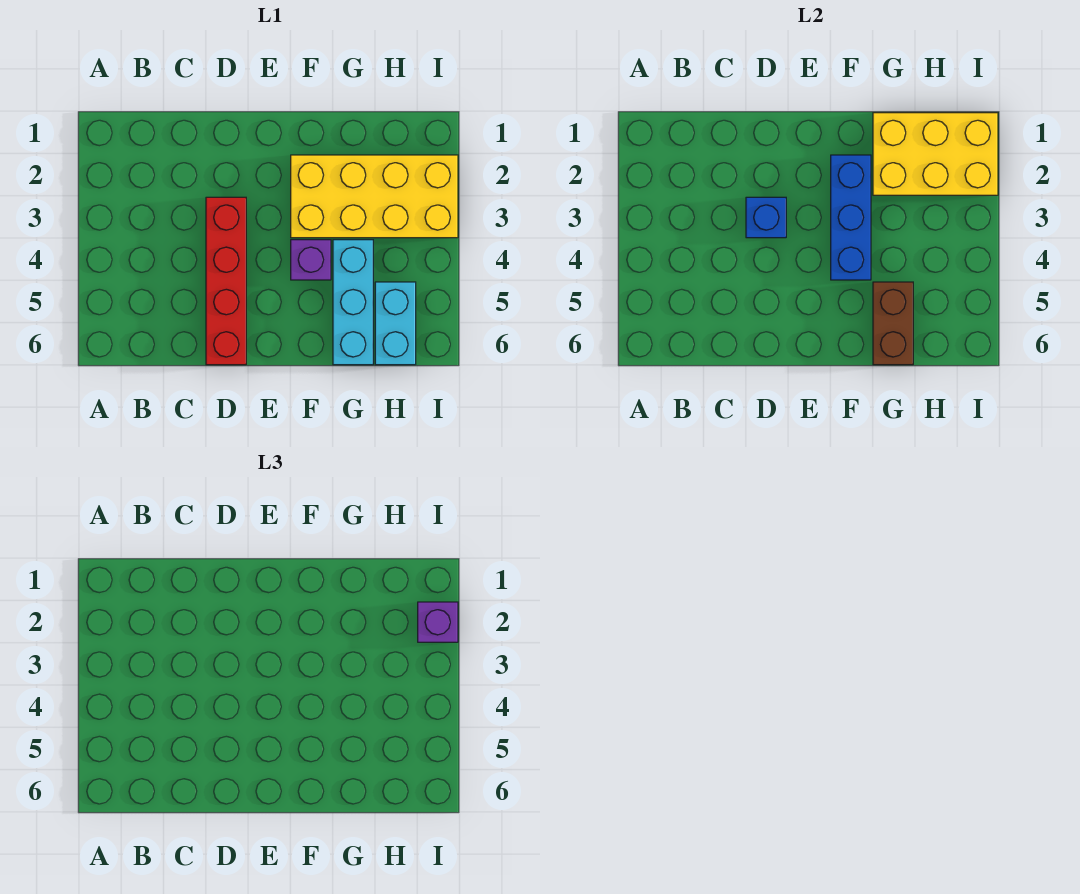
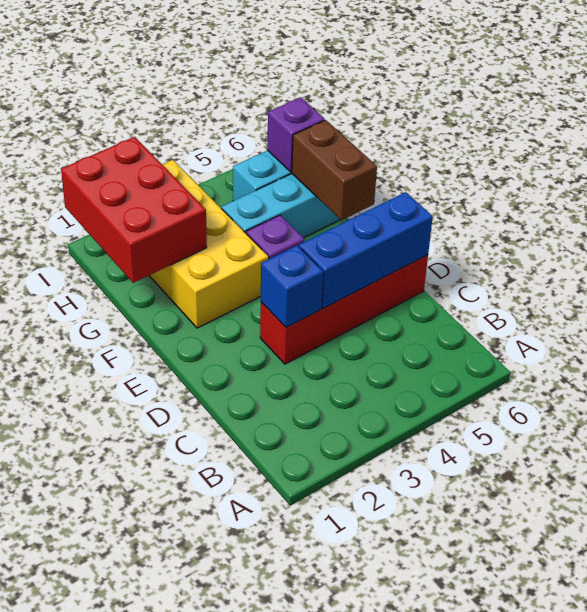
blue 1x3 brick [831,155,871,280] -> blue 1x3 brick moved to [299,192,433,308]
yellow 2x3 brick [873,113,998,195] -> red 2x3 brick [61,137,207,283]
brown 1x2 brick [873,282,913,365] -> brown 1x2 brick turned to [292,120,377,220]
purple 1x1 brick [418,602,458,642] -> purple 1x1 brick moved to [267,97,325,172]

